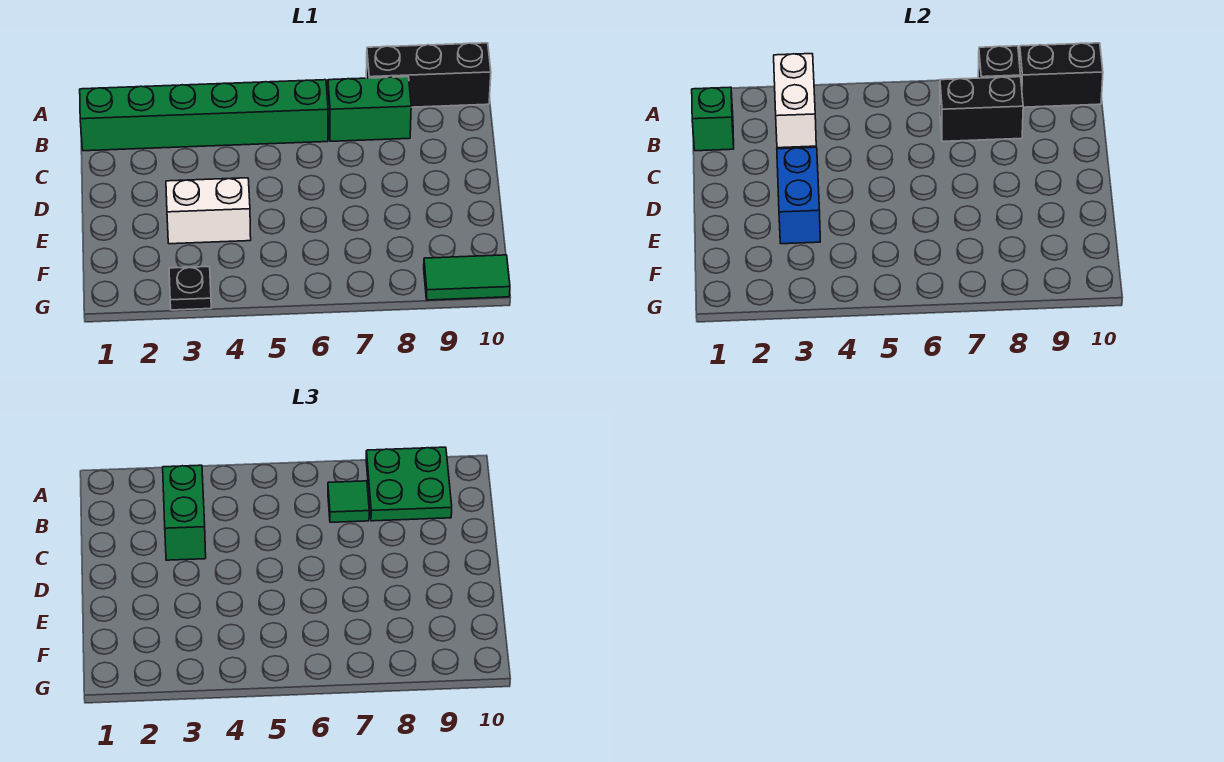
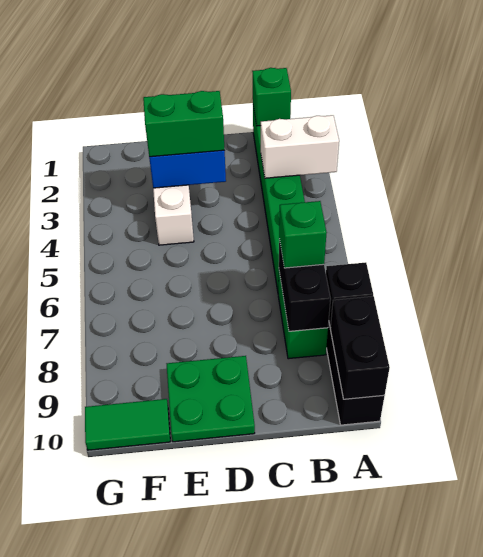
green 2x2 plate [366,447,452,521] -> green 2x2 plate moved to [167,356,255,442]
green 1x2 brick [163,465,206,560] -> green 1x2 brick moved to [143,91,225,157]
green 1x1 tile [328,481,369,522] -> green 1x1 brick [279,201,327,268]
black 1x1 plate [169,267,211,310] -> none
green 1x2 tile [424,255,510,300] -> green 1x2 tile turned to [85,399,170,450]

